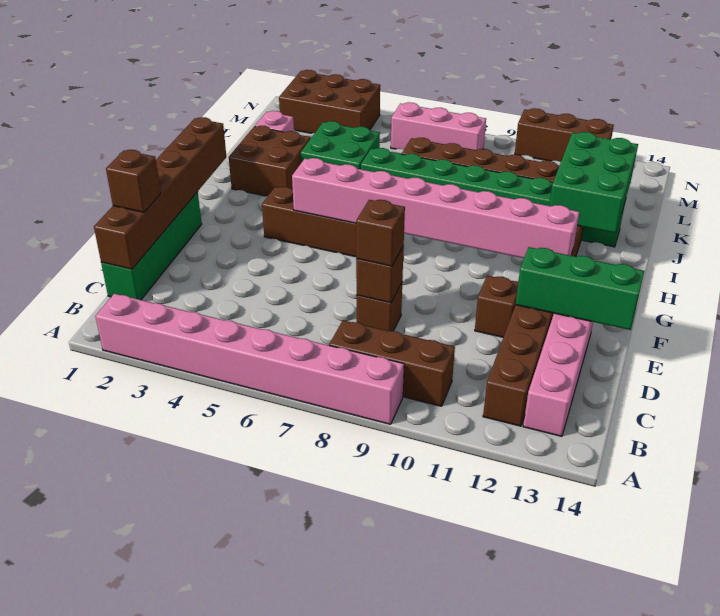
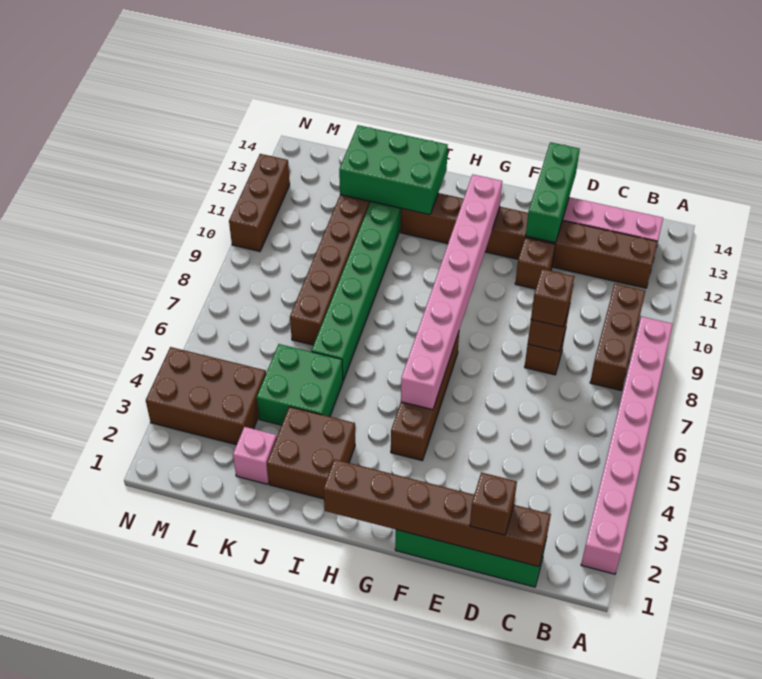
brown 2x3 brick [279,70,380,133] -> brown 2x3 brick turned to [146,347,266,445]
pink 1x3 brick [391,102,486,150] -> none

